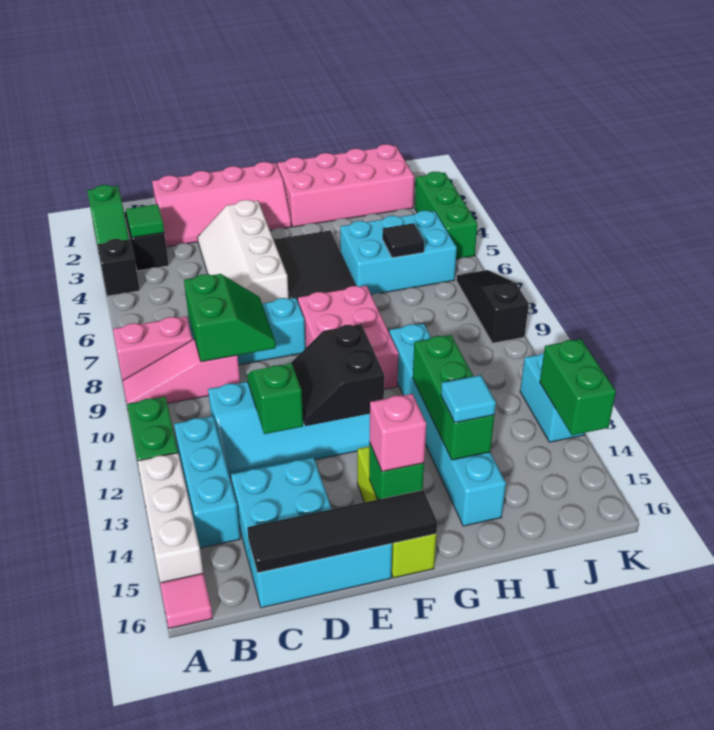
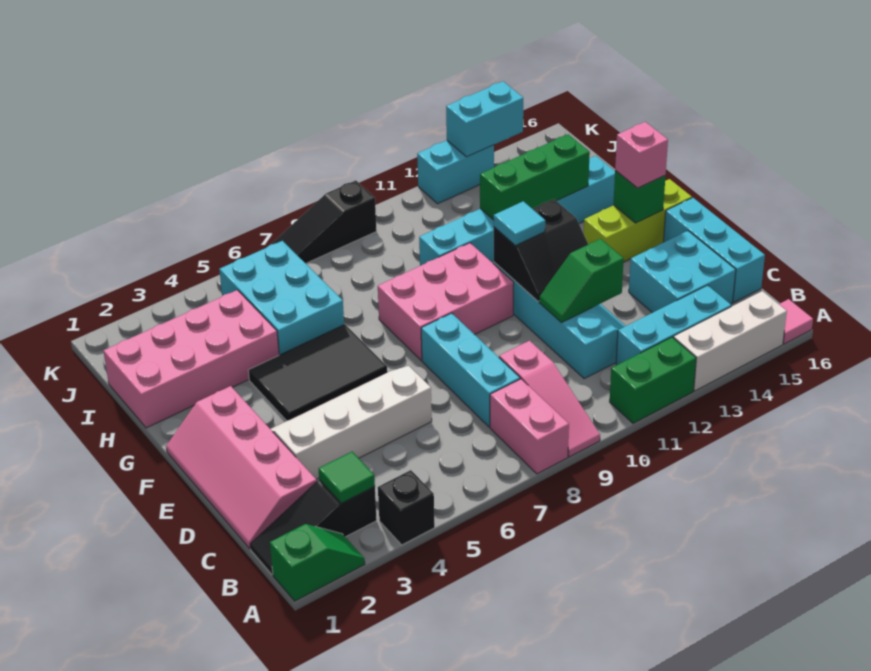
pink 2x4 slope [152,162,291,247] -> pink 2x4 slope turned to [166,386,317,549]
green 2x2 slope [184,274,276,362] -> none
black 1x4 tile [247,490,437,573] -> none
white 2x4 slope [198,200,289,303] -> white 2x4 slope turned to [271,366,432,479]
pink 2x4 brick [278,144,414,227] -> pink 2x4 brick turned to [104,290,279,428]
cyan 1x1 tile [441,375,496,423] -> cyan 1x1 tile moved to [494,201,545,245]
black 1x1 tile [382,223,424,258] -> none
green 1x3 brick [415,172,477,259] -> none
green 1x2 brick [540,339,616,435] -> cyan 1x2 brick [446,81,523,157]

